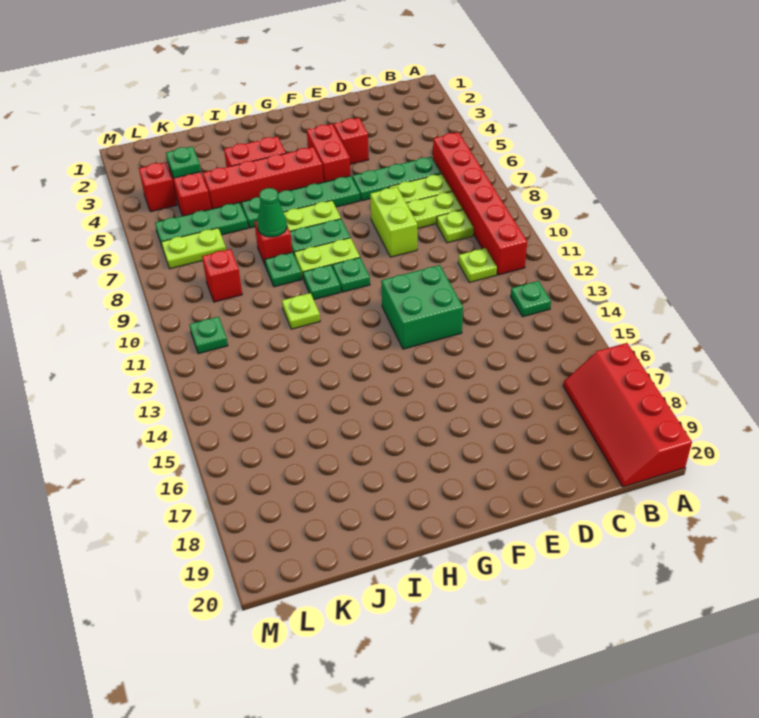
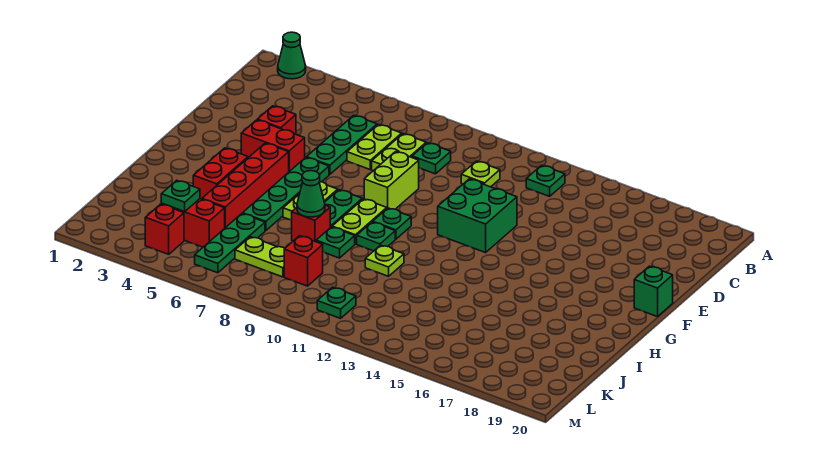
none -> green 1x1 cone [278,32,306,79]
red 2x4 slope [563,343,692,487] -> none
red 1x6 brick [433,132,527,275] -> none
lime 1x1 plate [437,210,474,243] -> green 1x1 plate [412,143,451,174]
lime 1x2 brick [370,187,417,257] -> lime 1x2 brick turned to [364,152,419,209]
none -> green 1x1 brick [634,266,673,317]
lime 1x2 plate [161,228,226,269] -> lime 1x2 plate turned to [235,237,285,277]

